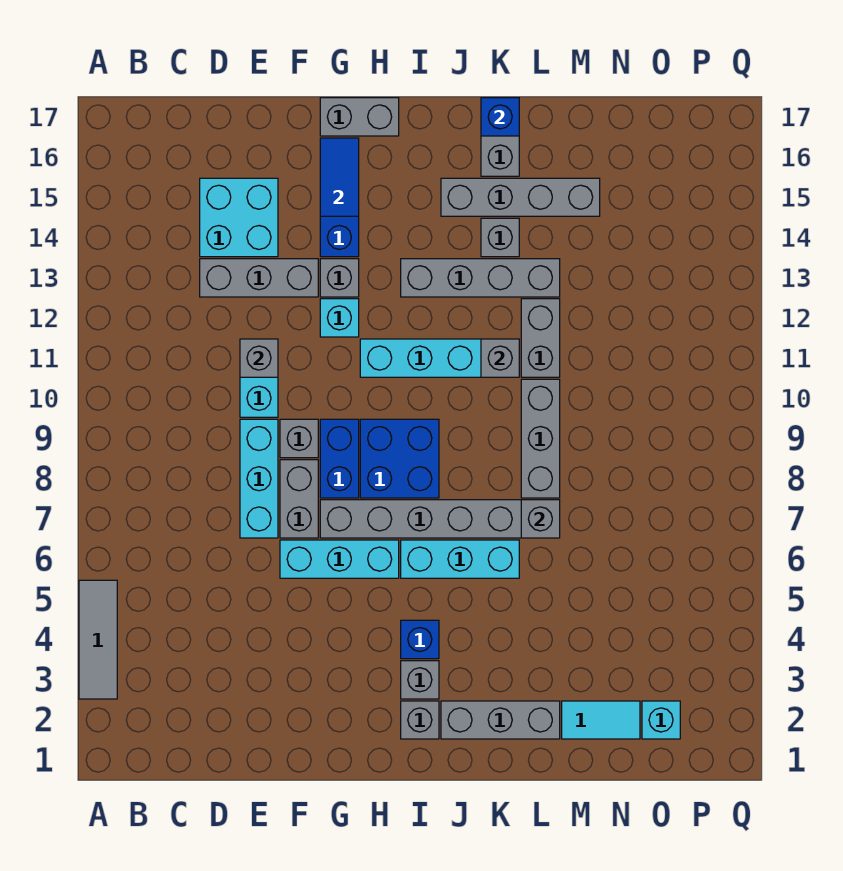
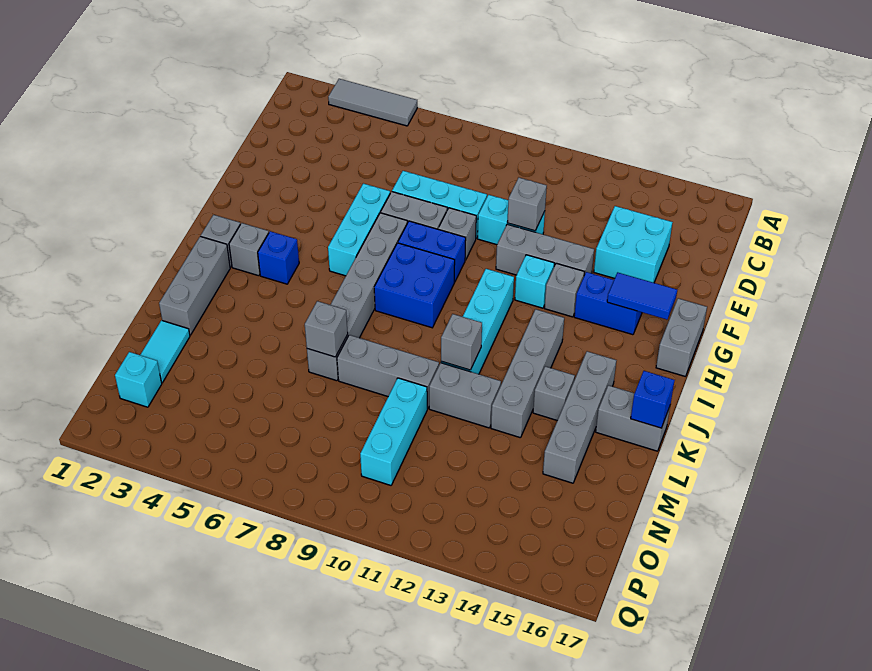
grey 1x3 brick [200,259,318,297] -> grey 1x3 brick turned to [496,224,594,275]
cyan 1x3 brick [401,540,519,578] -> cyan 1x3 brick moved to [360,378,427,485]

